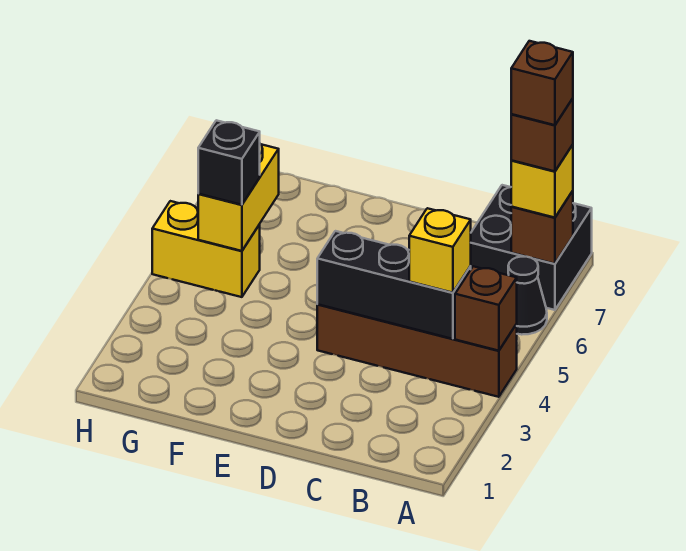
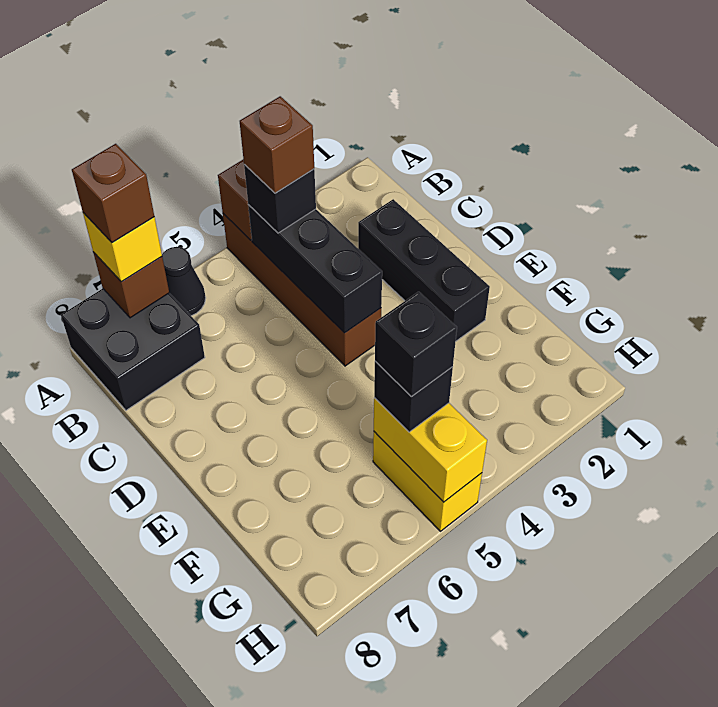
brown 1x1 brick [511,41,573,125] -> brown 1x1 brick moved to [240,96,314,193]
yellow 1x1 brick [409,208,471,293] -> black 1x1 brick [244,165,316,233]
none -> black 1x3 brick [358,199,490,341]
yellow 1x2 brick [198,144,279,251] -> yellow 1x2 brick turned to [374,398,487,502]
none -> black 1x1 brick [375,292,457,397]

